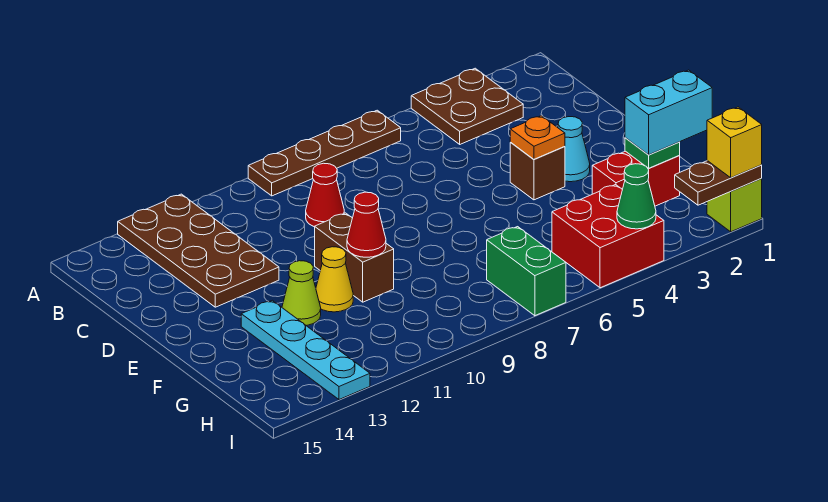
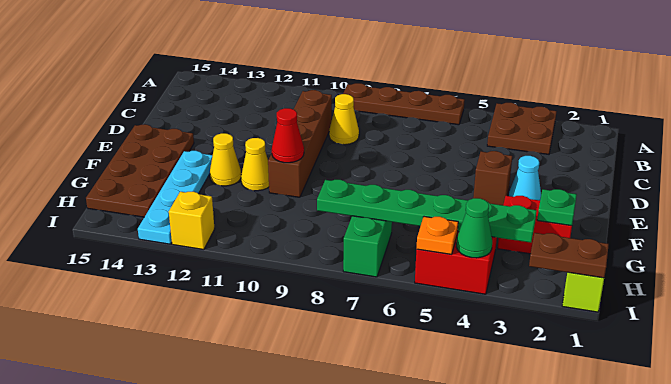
brown 2x4 plate [118,194,279,307] -> brown 2x4 plate moved to [86,124,194,217]
red 1x1 cone [306,163,344,227] -> yellow 1x1 cone [329,94,359,145]
orange 1x1 plate [510,116,565,159] -> orange 1x1 plate moved to [416,217,458,254]
brown 1x2 brick [315,213,394,302] -> brown 1x4 brick [268,90,332,197]
lime 1x1 cone [282,261,321,325] -> yellow 1x1 cone [210,133,241,186]
cyan 1x2 brick [625,70,712,155] -> none
none -> green 1x6 plate [317,180,537,243]
yellow 1x1 brick [707,107,762,178] -> yellow 1x1 brick moved to [169,192,215,250]

